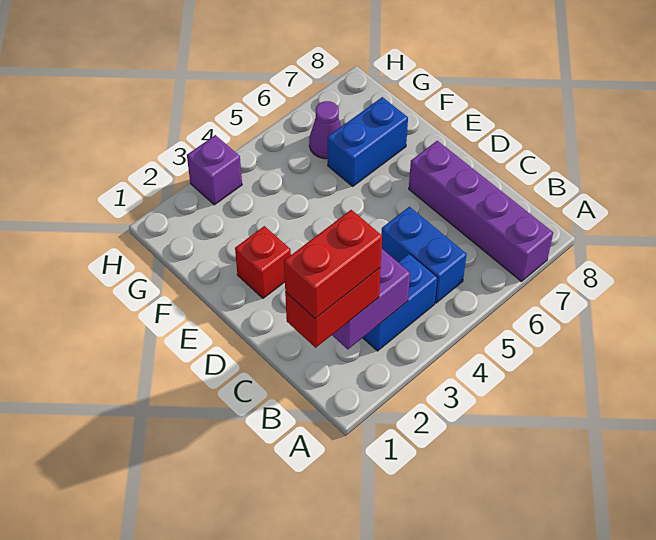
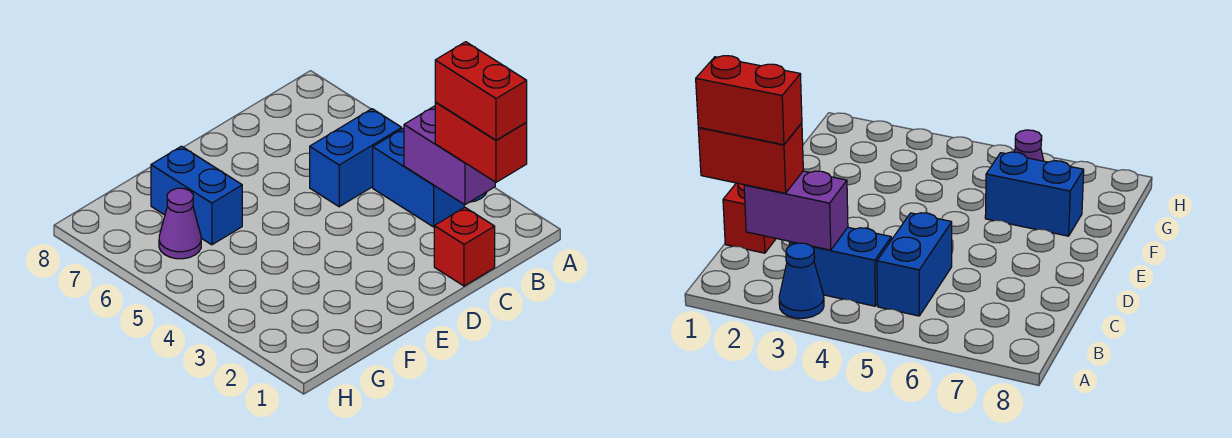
none -> blue 1x1 cone [779,243,824,318]
purple 1x4 brick [409,141,553,282] -> none
red 1x1 brick [235,226,291,298] -> red 1x1 brick moved to [434,207,495,286]
purple 1x1 brick [187,135,242,205] -> none

